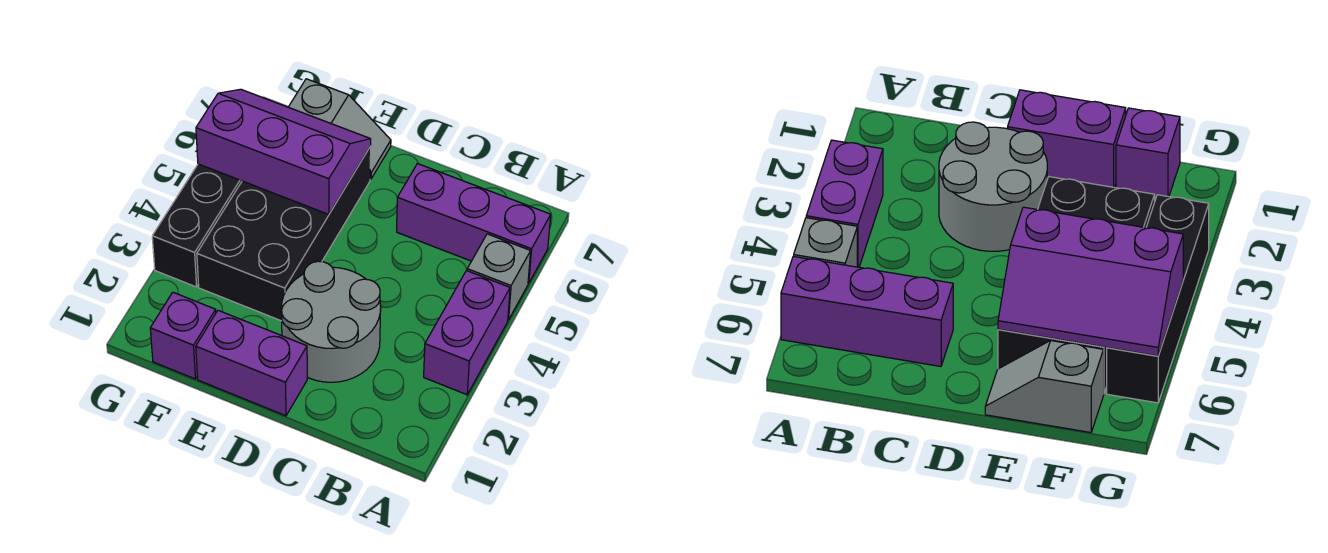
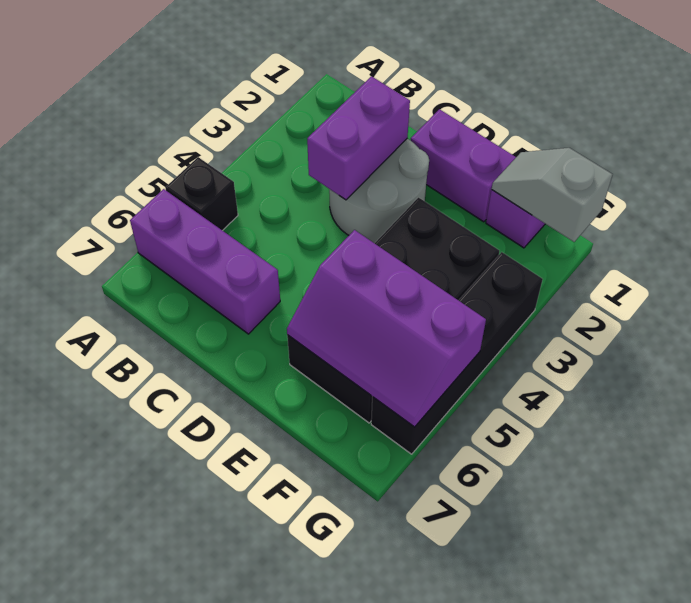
purple 1x2 brick [424,271,510,395] -> purple 1x2 brick moved to [307,76,410,200]
grey 1x1 brick [467,234,531,320] -> black 1x1 brick [165,157,238,231]
grey 1x2 slope [289,79,391,179] -> grey 1x2 slope moved to [492,148,613,242]

